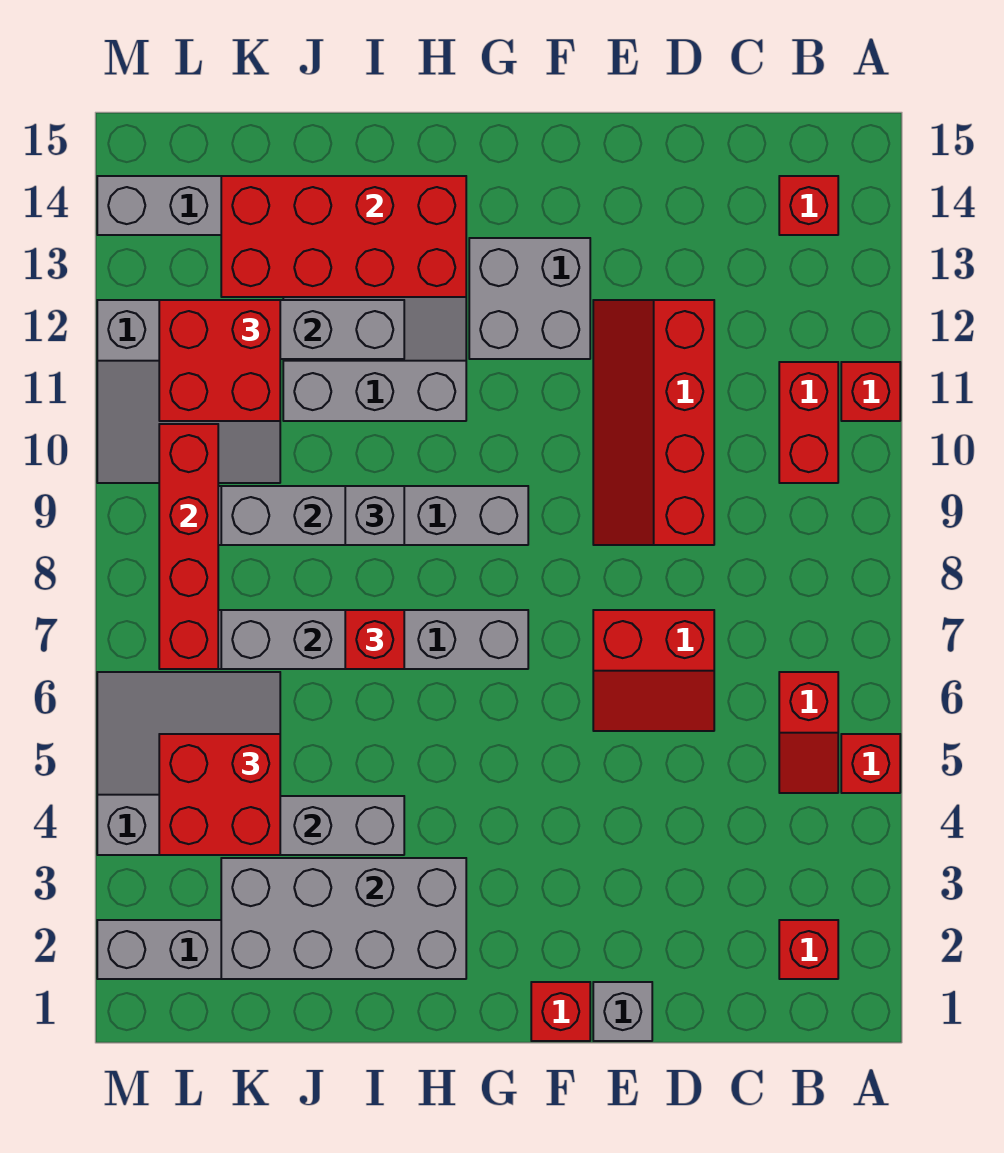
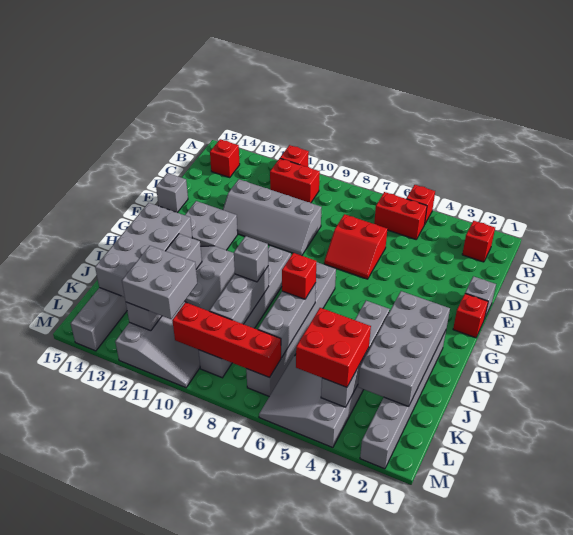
red 1x2 slope [779,672,838,793] -> red 1x2 brick [374,192,427,239]
red 2x2 slope [593,610,714,731] -> red 2x2 slope turned to [324,214,387,279]
red 2x4 slope [593,300,714,545] -> grey 2x4 slope [223,179,322,256]
none -> grey 1x1 brick [156,173,188,213]
red 2x4 brick [221,176,466,297] -> grey 2x4 brick [95,203,192,297]
red 2x2 brick [159,300,280,421] -> grey 2x2 brick [122,246,197,319]

